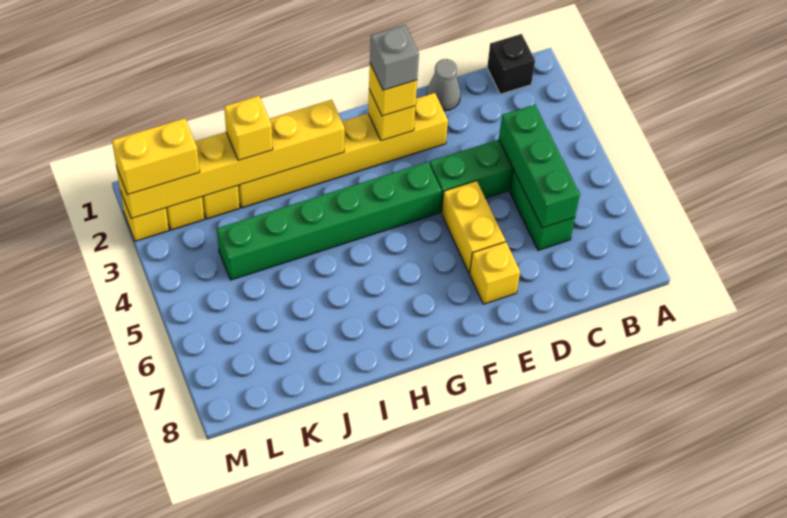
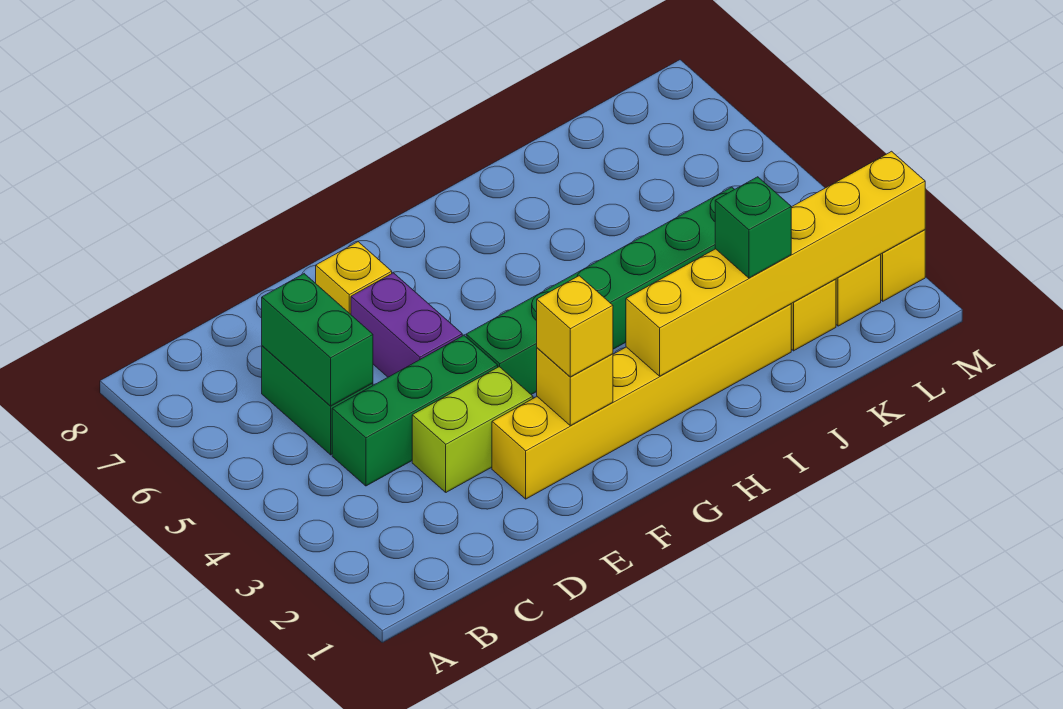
black 1x1 brick [487,34,535,94] -> none
green 1x3 brick [499,105,580,228] -> green 1x2 brick [262,274,373,406]
grey 1x1 cone [427,59,461,111] -> none
none -> lime 1x2 brick [412,367,533,492]
yellow 1x2 brick [442,181,505,273] -> purple 1x2 brick [351,273,462,377]
grey 1x1 brick [370,25,419,90] -> none
yellow 1x1 brick [224,96,273,161] -> green 1x1 brick [715,177,791,278]
yellow 1x2 brick [112,118,200,195] -> none

